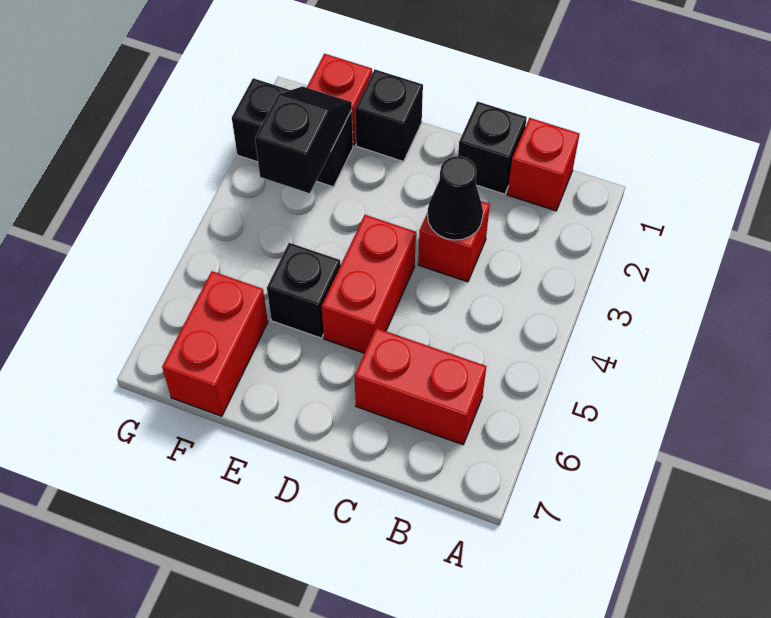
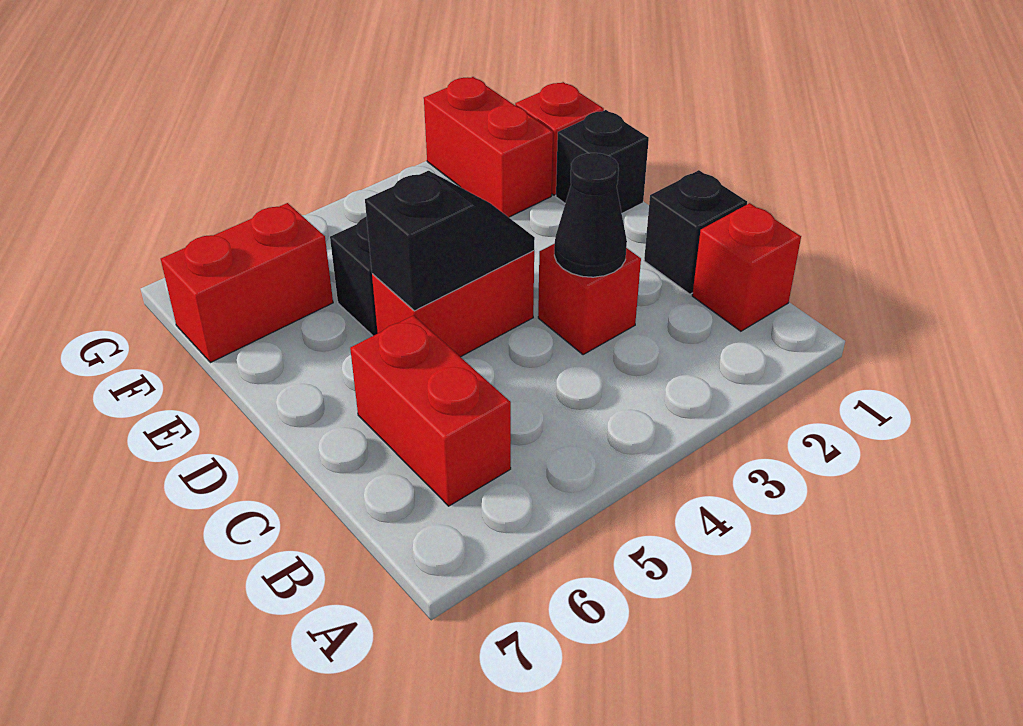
black 1x2 brick [232,78,353,187] -> red 1x2 brick [424,77,553,217]
black 1x2 slope [255,86,352,193] -> black 1x2 slope moved to [365,171,535,311]

